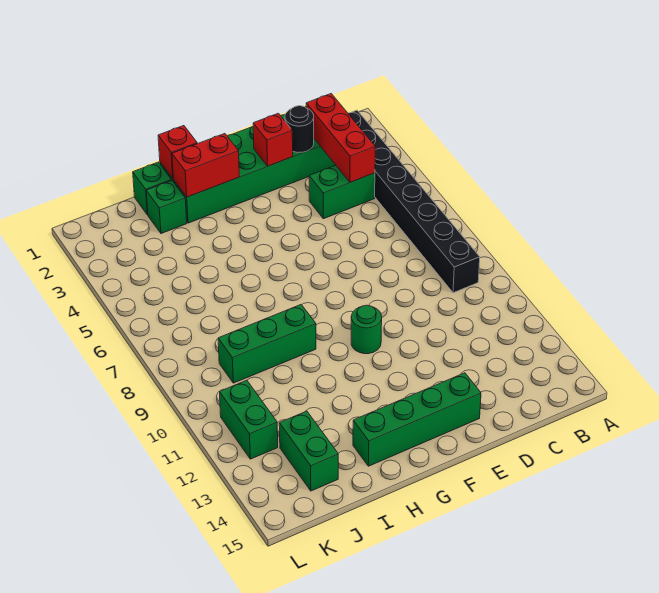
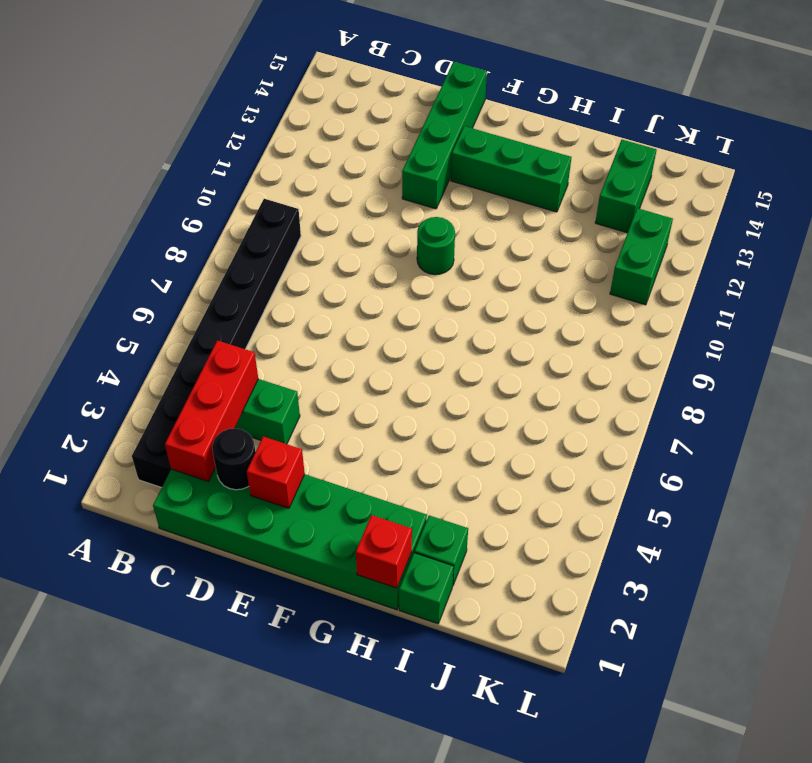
green 1x4 brick [353,373,481,466] -> green 1x4 brick turned to [402,61,487,209]
red 1x2 brick [172,134,239,197] -> none
green 1x3 brick [218,305,316,383] -> green 1x3 brick moved to [451,126,571,212]

